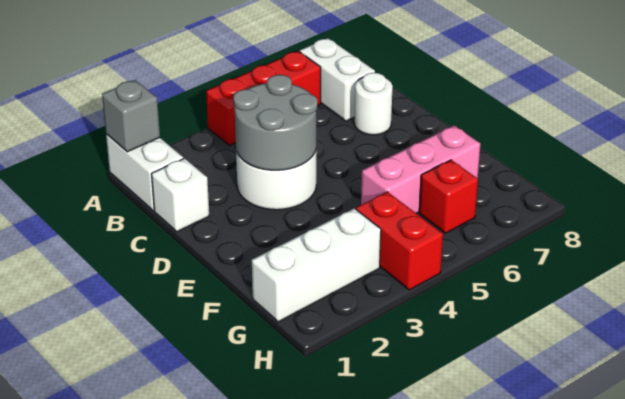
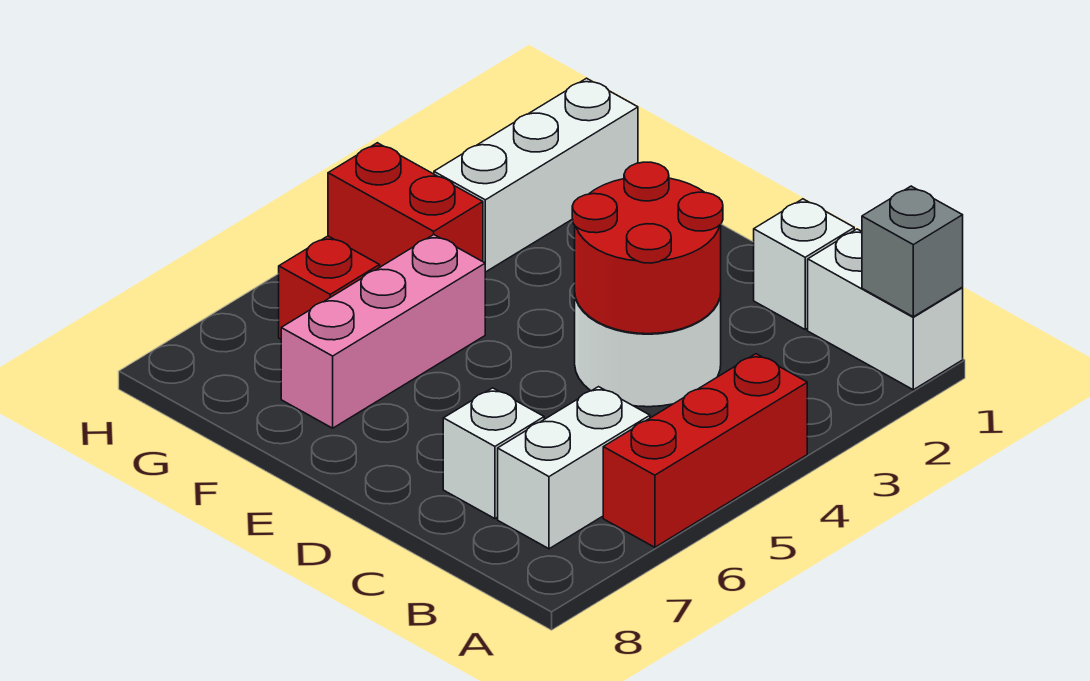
white 1x2 brick [300,38,375,121] -> white 1x2 brick turned to [498,387,650,549]
grey 2x2 round brick [233,75,318,170] -> red 2x2 round brick [572,162,723,334]
white 1x1 round brick [355,73,393,135] -> white 1x1 brick [443,388,544,519]

